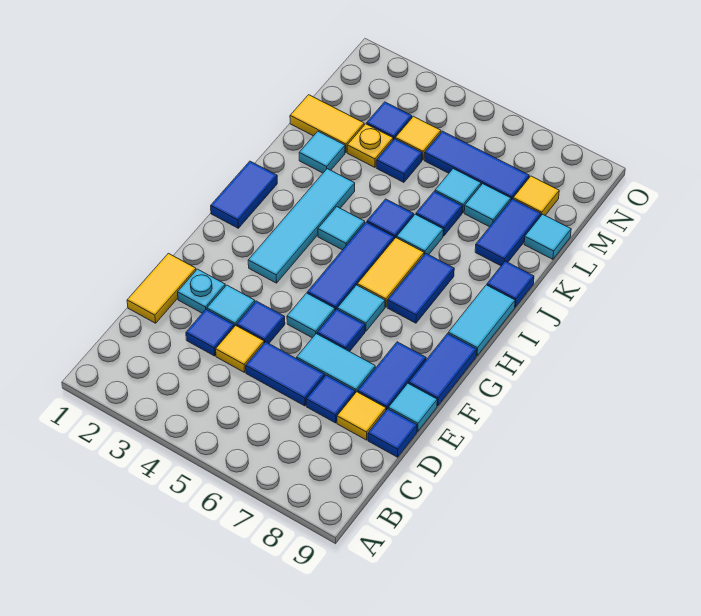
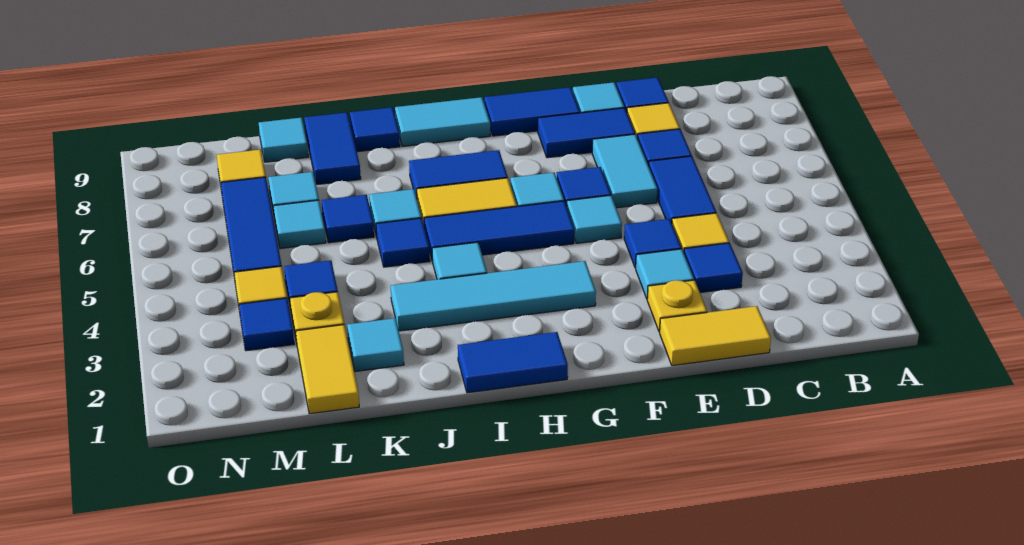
cyan 1x1 plate [178,269,225,313] -> yellow 1x1 plate [647,280,707,332]
blue 1x2 tile [475,199,541,266] -> blue 1x2 tile turned to [304,112,361,185]

